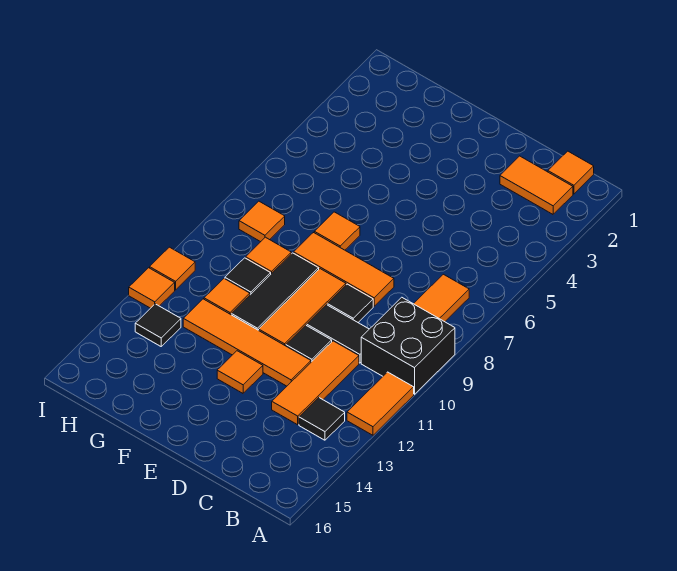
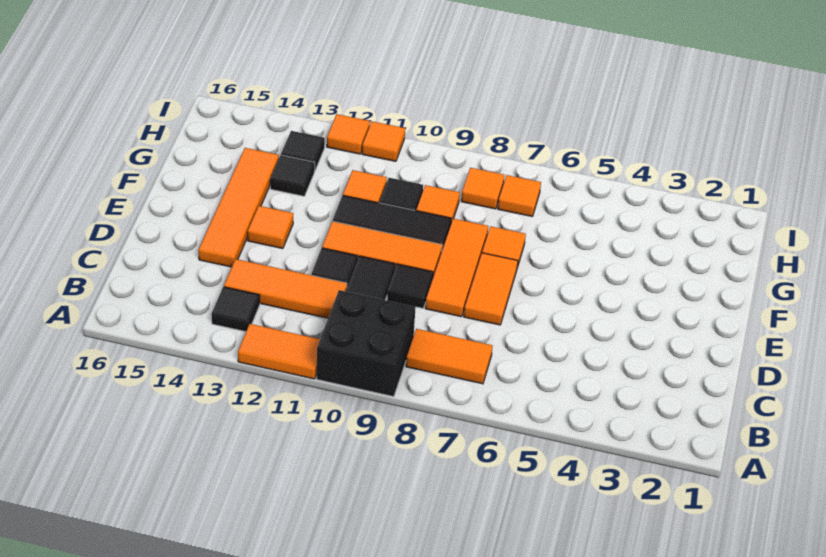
orange 1x1 tile [548,151,594,194] -> orange 1x1 tile moved to [498,175,541,217]
orange 1x2 tile [500,156,573,214] -> orange 1x2 tile moved to [464,253,518,325]
orange 1x4 tile [183,299,311,386] -> orange 1x4 tile moved to [198,148,279,267]
none -> black 1x1 tile [270,155,315,196]

